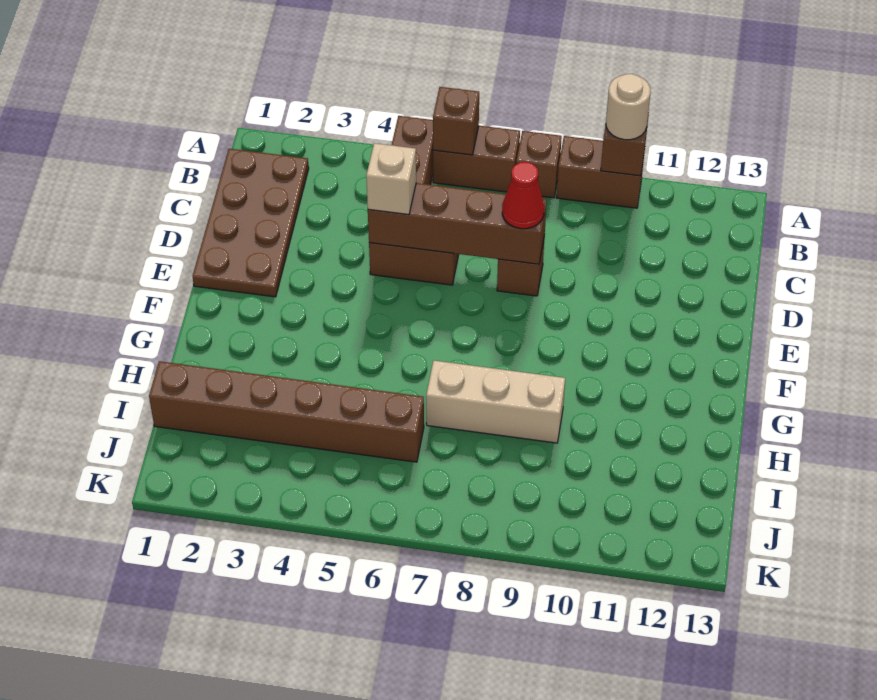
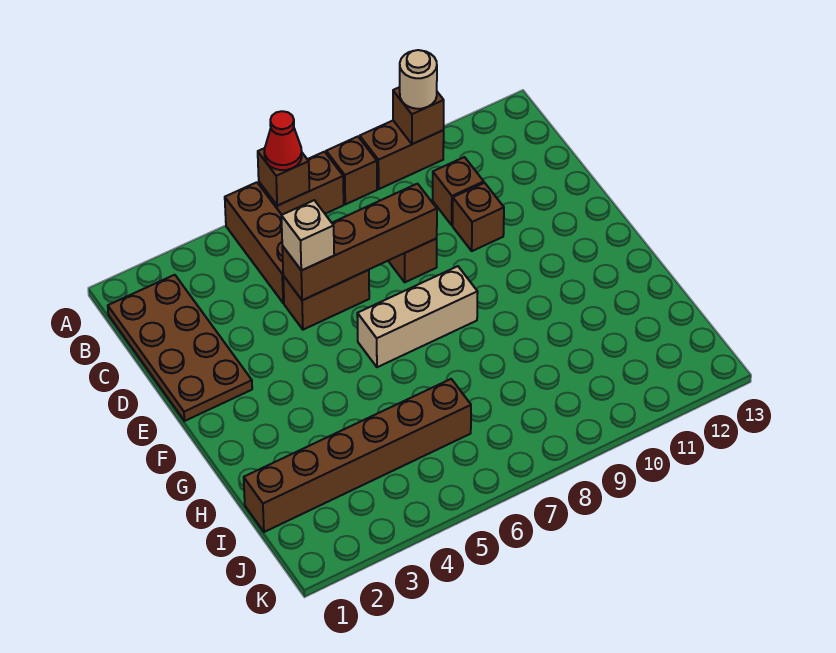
none -> brown 1x1 brick [433,157,484,225]
red 1x1 cone [502,162,544,229] -> red 1x1 cone moved to [264,111,302,170]
none -> brown 1x1 brick [453,183,504,251]
tan 1x3 brick [426,361,565,443] -> tan 1x3 brick moved to [357,266,478,367]

